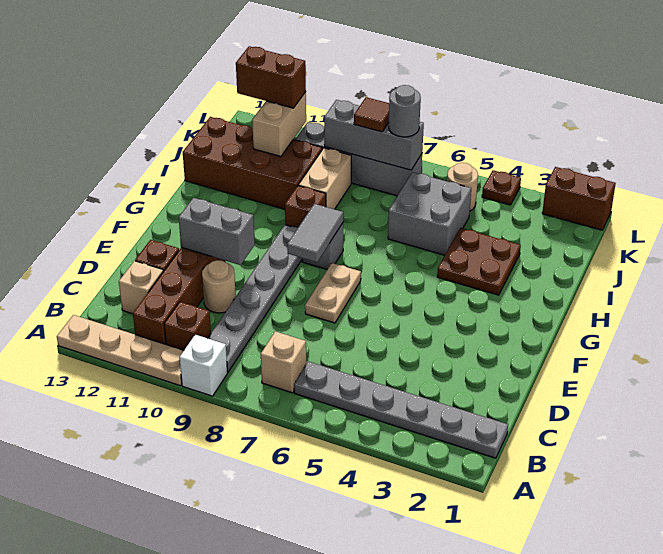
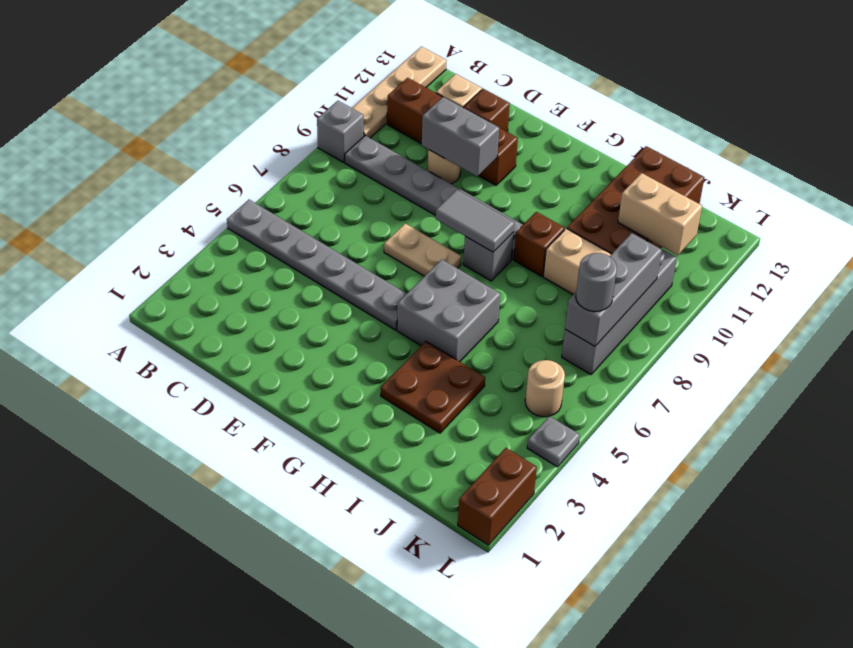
white 1x1 brick [180,335,228,396] -> grey 1x1 brick [317,101,364,162]
grey 1x6 plate [294,361,508,458] -> grey 1x6 plate turned to [227,200,407,330]
tan 1x1 brick [261,331,306,393] -> none
brown 1x1 brick [164,302,211,350] -> none
grey 1x2 brick [179,198,255,265] -> grey 1x2 brick turned to [422,97,499,176]
grey 2x2 brick [388,172,471,255] -> grey 2x2 brick moved to [397,260,500,362]
brown 1x1 tile [354,97,389,132] -> none
brown 1x2 brick [236,46,306,108] -> none
brown 1x1 plate [482,170,521,205] -> grey 1x1 plate [527,416,580,467]

